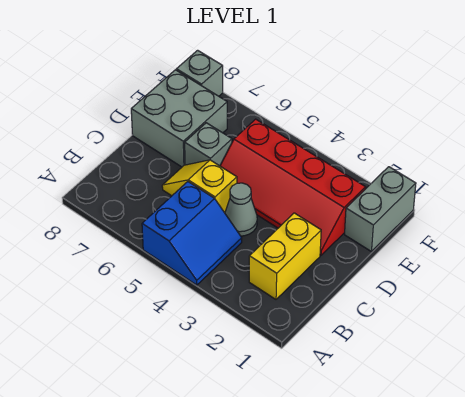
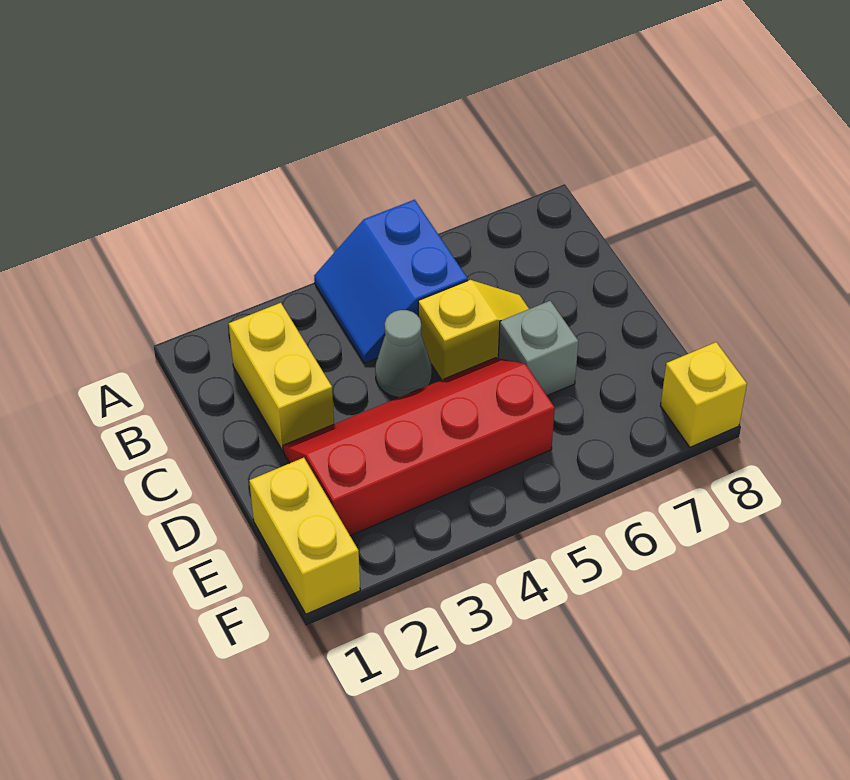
grey 2x2 brick [131,70,227,167] -> none
grey 1x2 brick [345,167,416,251] -> yellow 1x2 brick [249,458,360,614]
grey 1x1 brick [176,50,223,96] -> yellow 1x1 brick [660,342,747,447]

